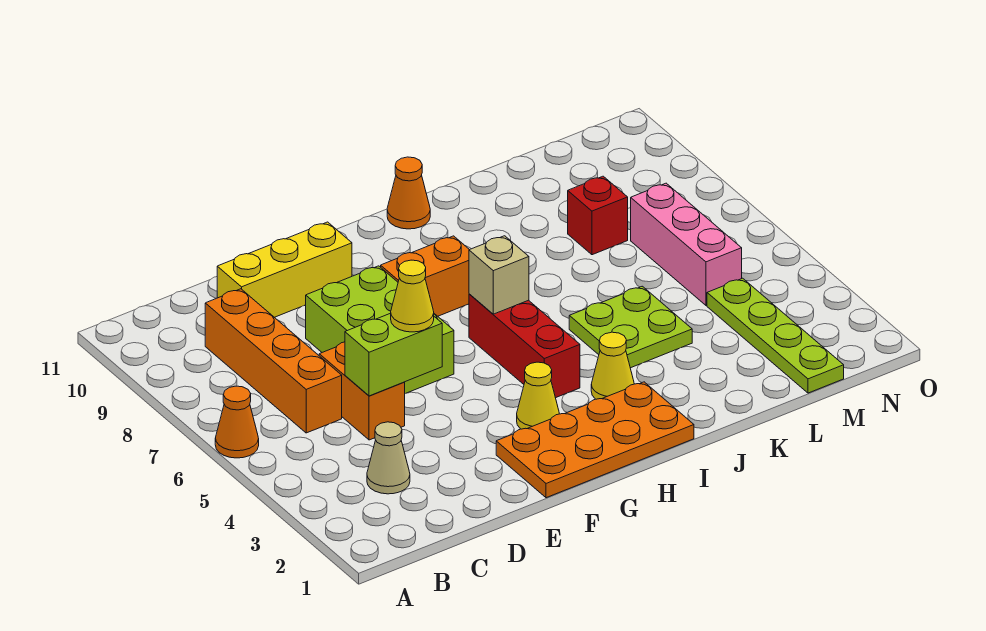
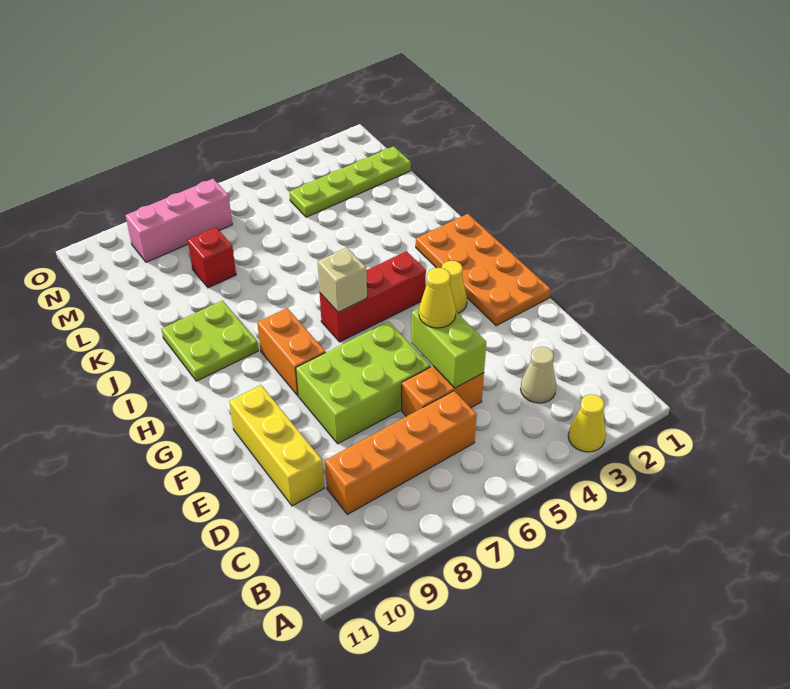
orange 1x1 cone [215,386,259,458] -> none
yellow 1x1 cone [591,332,634,399] -> yellow 1x1 cone moved to [568,394,606,452]
orange 1x1 cone [387,157,430,229] -> none
lime 2x2 plate [569,286,692,368] -> lime 2x2 plate moved to [161,301,258,381]
pink 1x3 brick [631,183,742,305] -> pink 1x3 brick moved to [126,179,232,262]

